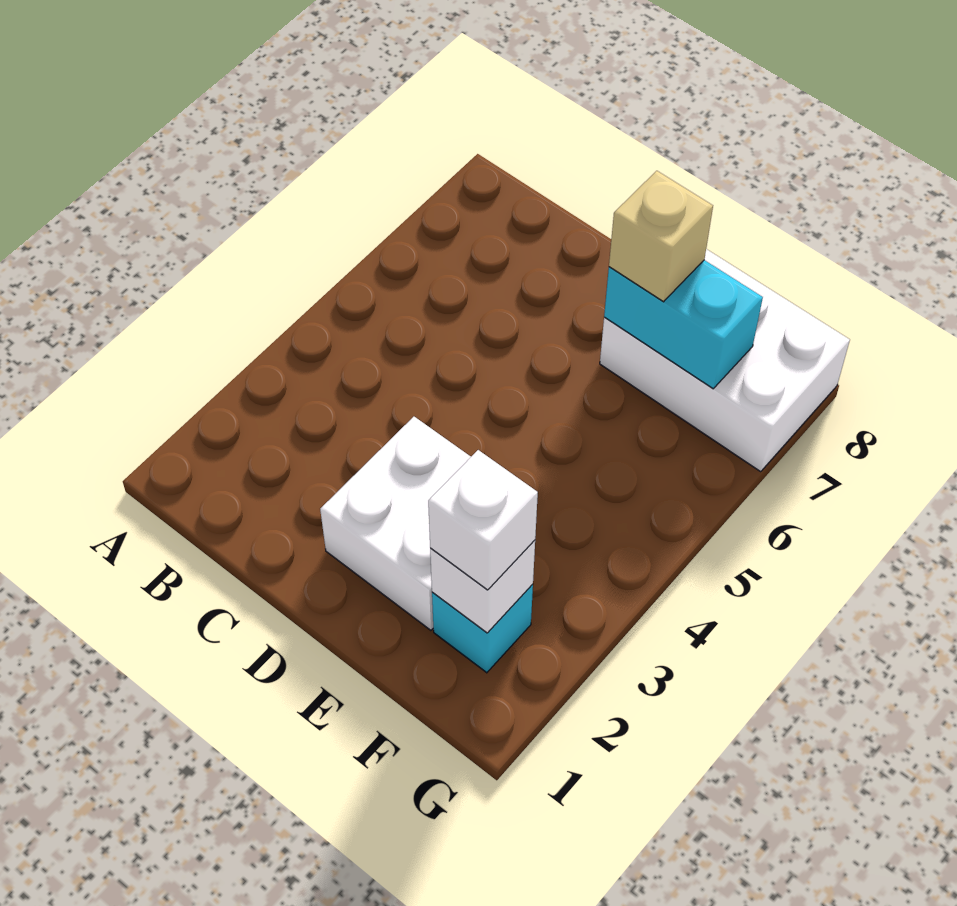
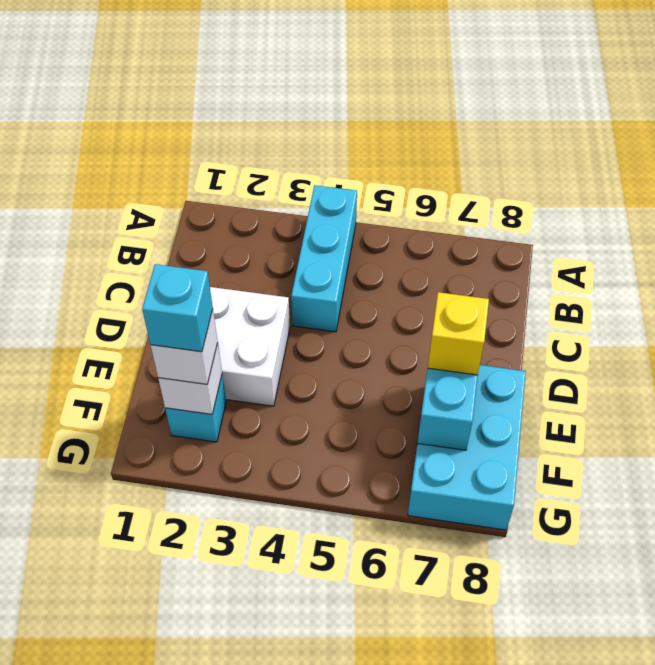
none -> cyan 1x3 brick [291,185,357,332]
white 2x3 brick [600,249,850,472] -> cyan 2x3 brick [408,365,526,530]
tan 1x1 brick [609,171,713,302] -> yellow 1x1 brick [428,292,489,375]
none -> cyan 1x1 brick [142,264,213,352]

